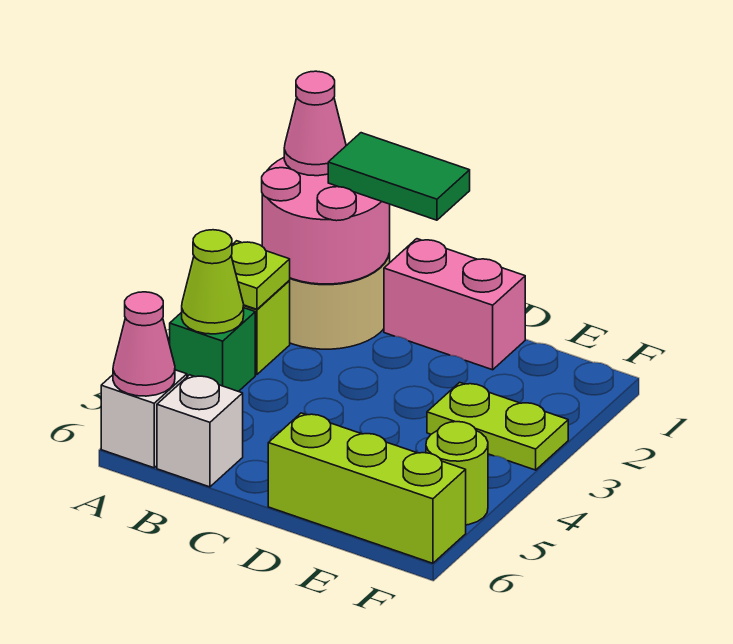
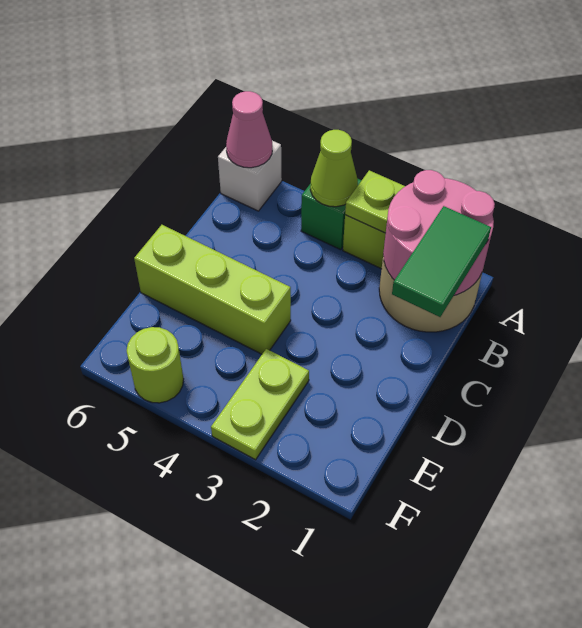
pink 1x1 cone [284,71,346,176] -> none
white 1x1 brick [157,375,243,487] -> none
pink 1x2 brick [384,239,525,370] -> none
lime 1x3 brick [268,413,466,563] -> lime 1x3 brick turned to [134,225,291,354]

